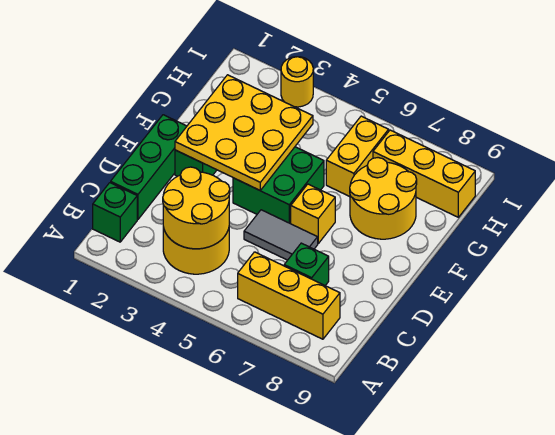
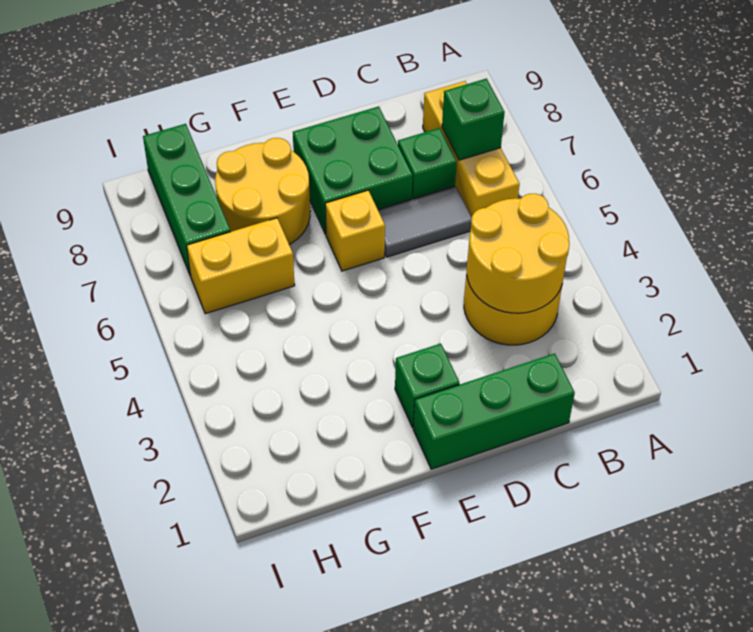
green 1x1 brick [93,183,137,242] -> green 1x1 brick moved to [442,79,505,160]
grey 1x2 tile [244,210,318,260] -> grey 1x2 tile turned to [378,186,472,257]
yellow 3x3 plate [175,75,313,191] -> none
green 2x2 brick [233,147,324,224] -> green 2x2 brick moved to [293,106,412,234]
yellow 1x3 brick [373,130,475,217] -> green 1x3 brick [143,124,231,276]
yellow 1x1 round brick [281,57,313,107] -> none

